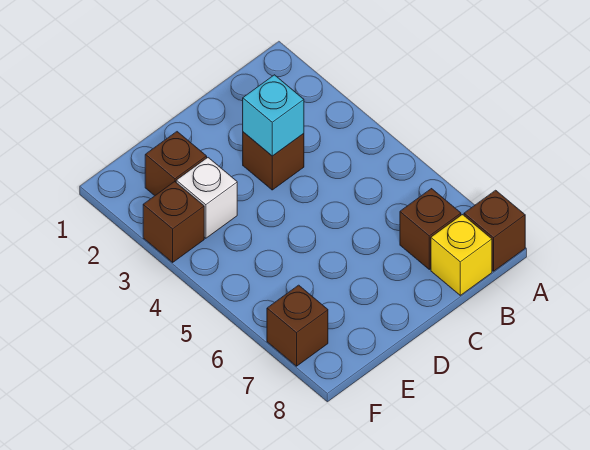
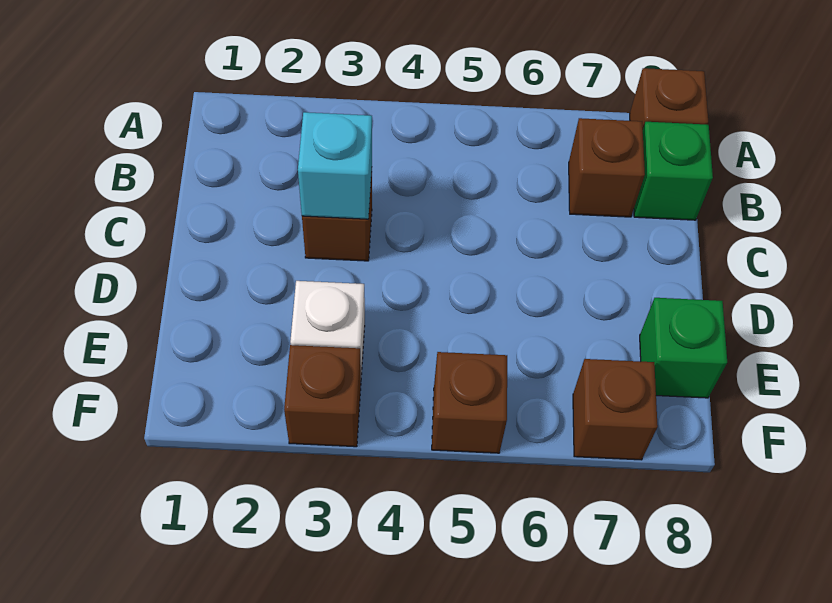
yellow 1x1 brick [431,215,492,295] -> green 1x1 brick [634,122,713,220]
brown 1x1 brick [145,132,207,196] -> brown 1x1 brick moved to [432,352,507,453]
none -> green 1x1 brick [640,298,727,398]

